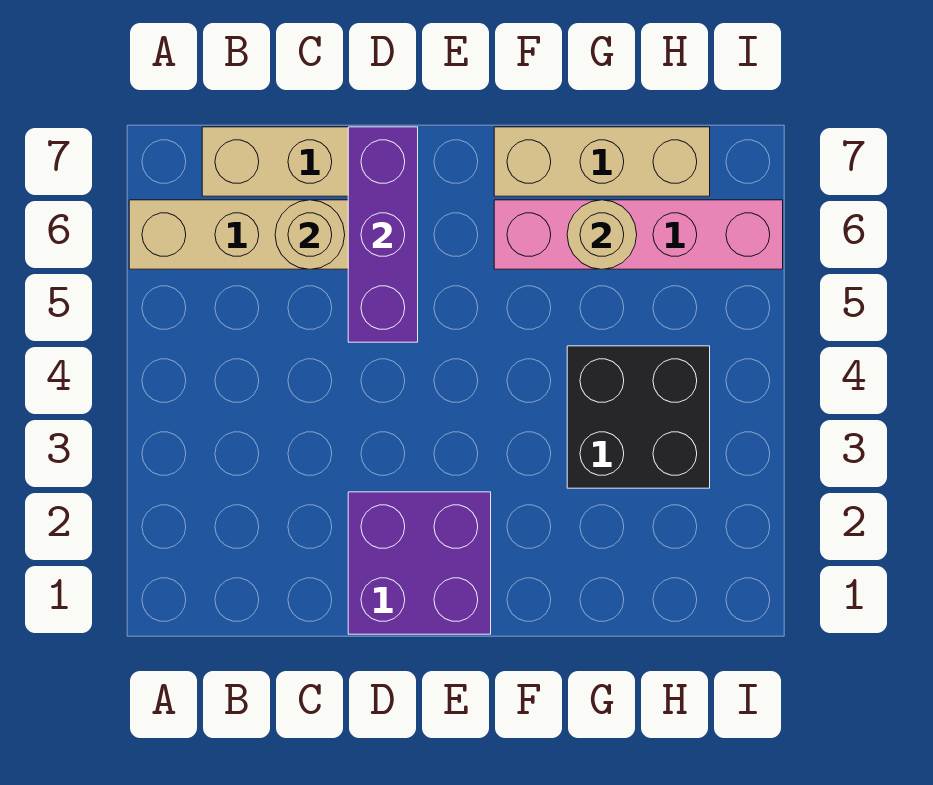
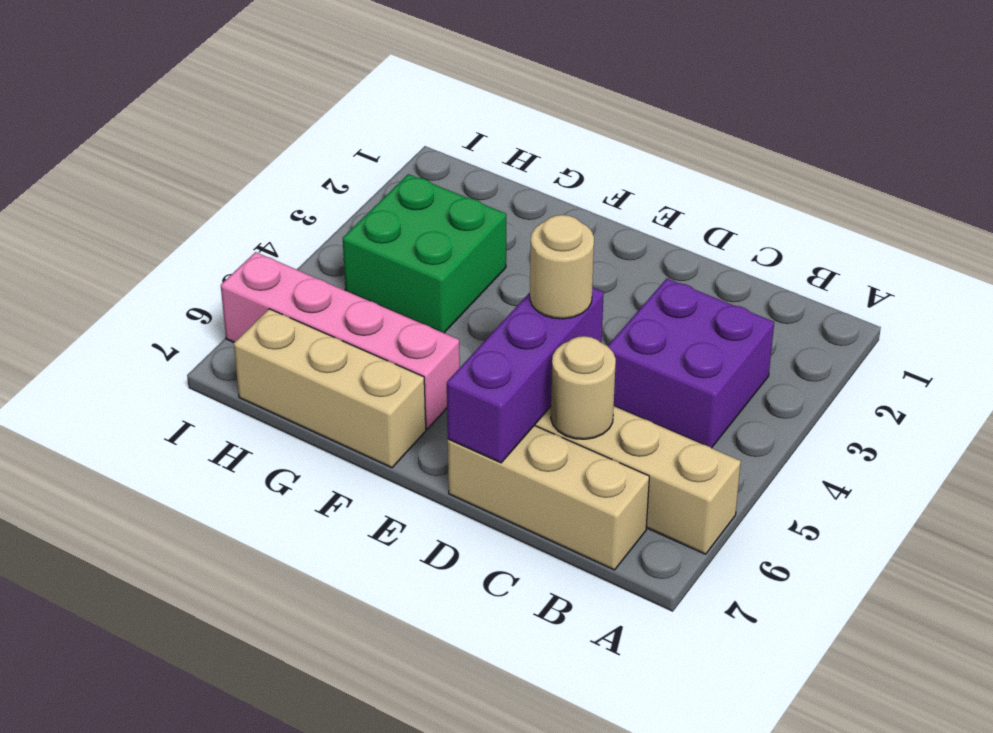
purple 2x2 brick [348,492,491,634] -> purple 2x2 brick moved to [608,279,774,448]
black 2x2 brick [567,346,710,488] -> green 2x2 brick [343,174,506,333]
tan 1x1 round brick [567,200,637,269] -> tan 1x1 round brick moved to [530,215,594,319]

